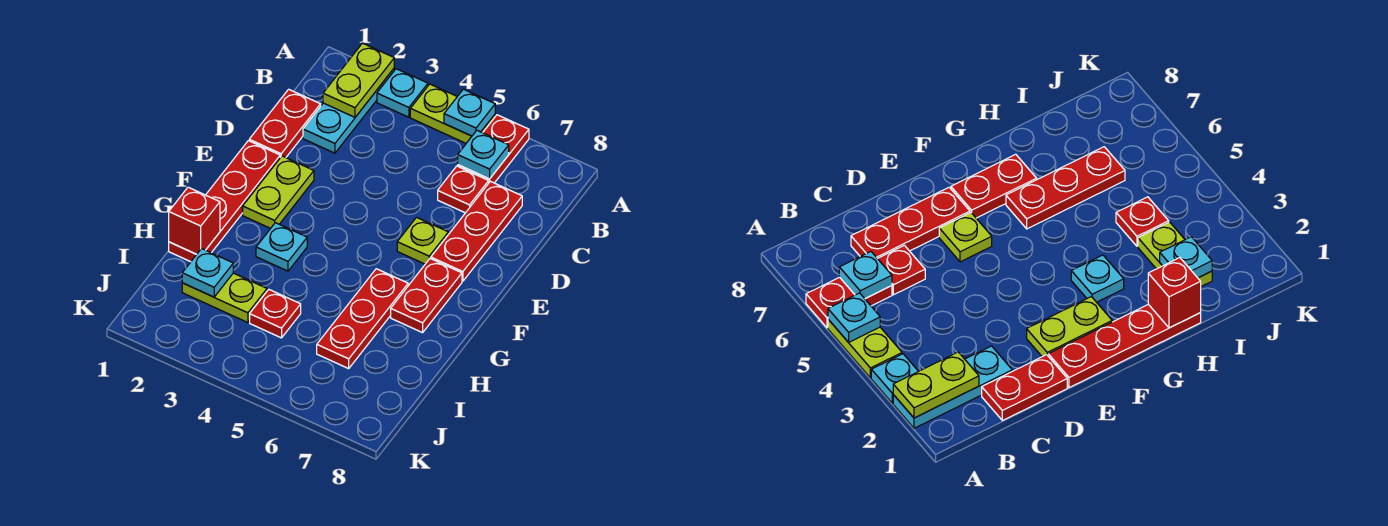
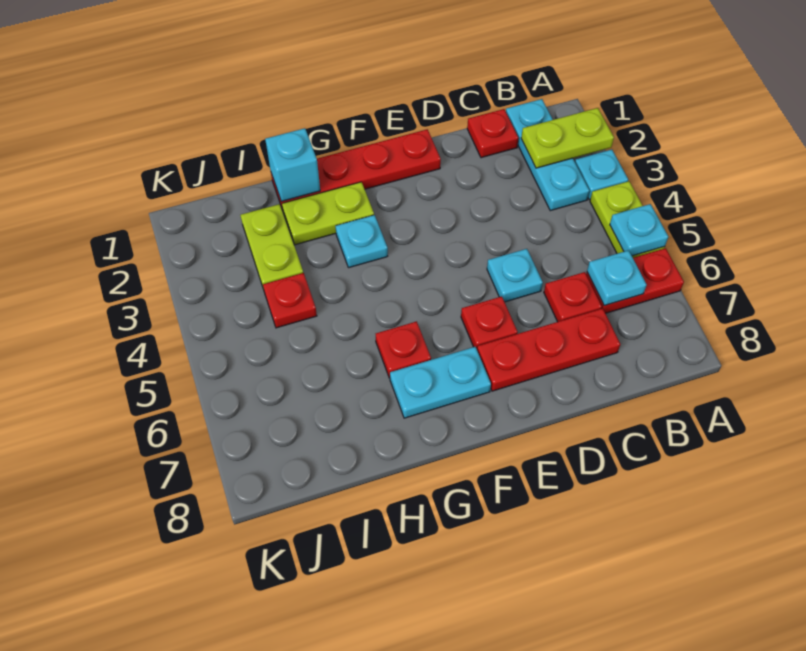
cyan 1x3 plate [303,69,394,153] -> cyan 1x3 plate turned to [506,99,589,211]
red 1x2 plate [249,89,321,158] -> red 1x1 plate [467,109,519,158]
lime 1x2 plate [243,156,314,228] -> lime 1x2 plate moved to [282,182,374,245]
lime 1x1 plate [397,217,448,264] -> red 1x1 plate [461,296,518,349]
red 1x2 plate [391,259,462,333] -> cyan 1x2 plate [390,347,491,418]
red 1x3 plate [317,269,408,369] -> red 1x1 plate [376,321,431,378]
red 1x1 brick [169,187,220,254] -> cyan 1x1 brick [265,128,320,202]
cyan 1x1 plate [182,249,233,297] -> cyan 1x1 plate moved to [487,249,543,302]

